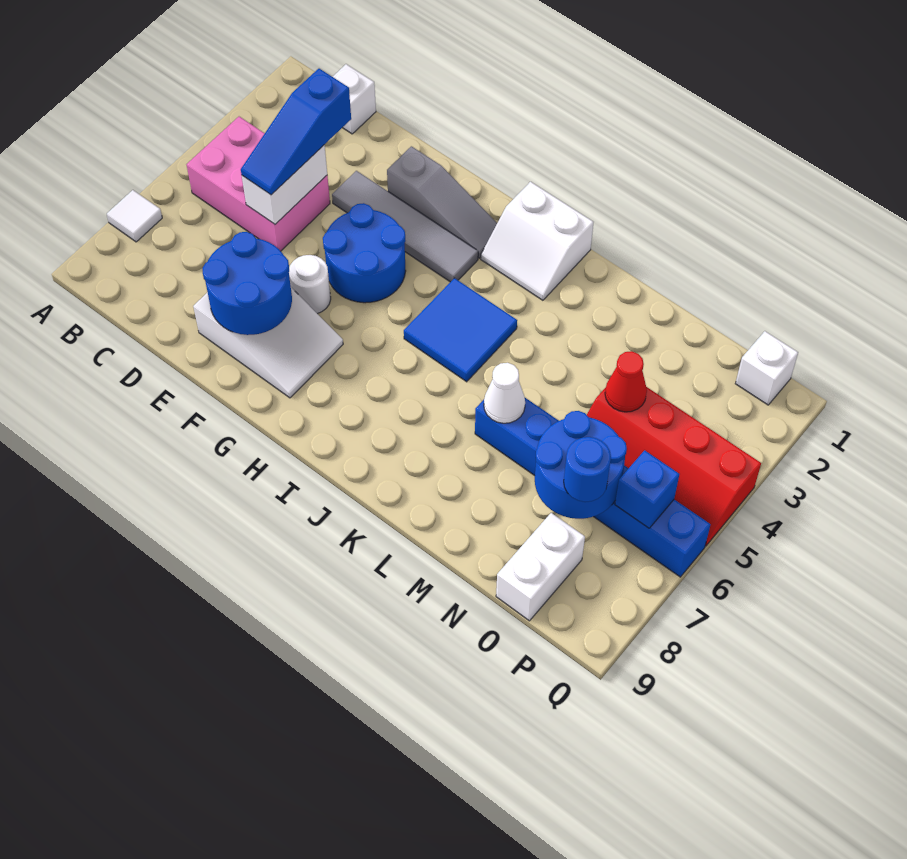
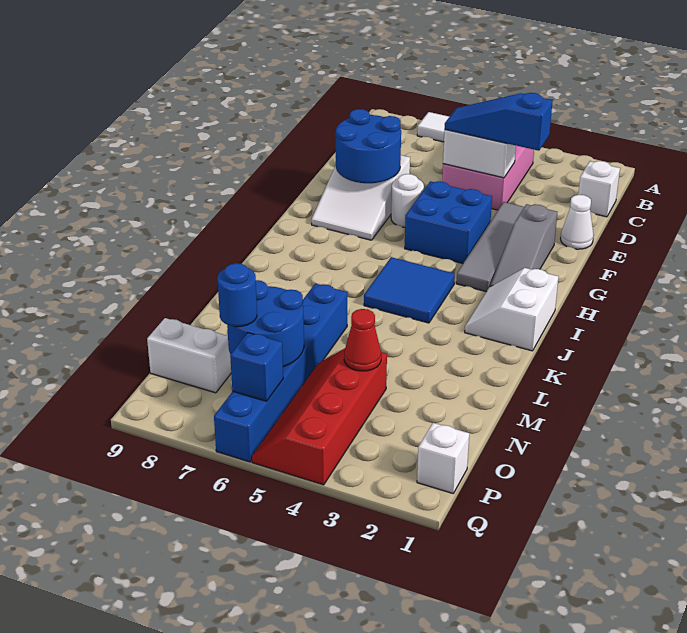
blue 2x2 round brick [323,203,406,303] -> blue 2x2 brick [405,181,492,263]
white 1x1 cone [484,363,525,423] -> white 1x1 cone moved to [561,195,594,249]

